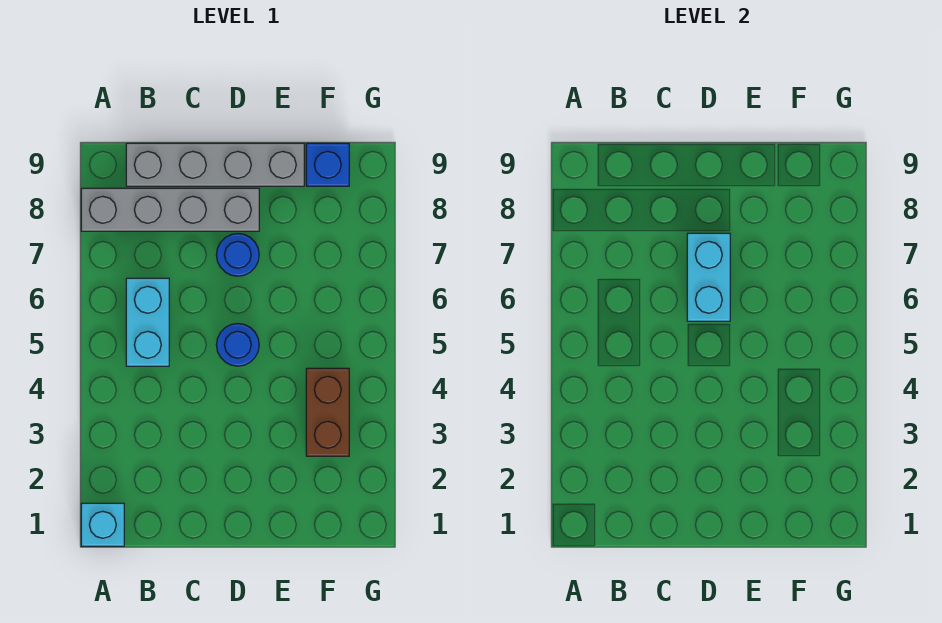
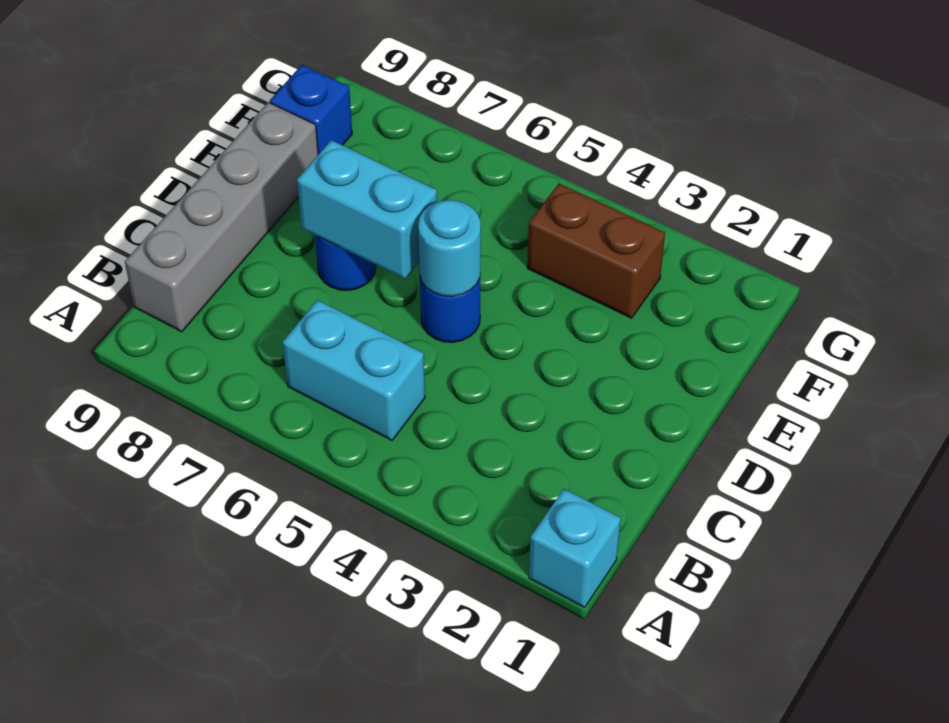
grey 1x4 brick [81,188,259,231] -> none
none -> cyan 1x1 round brick [418,200,481,297]

